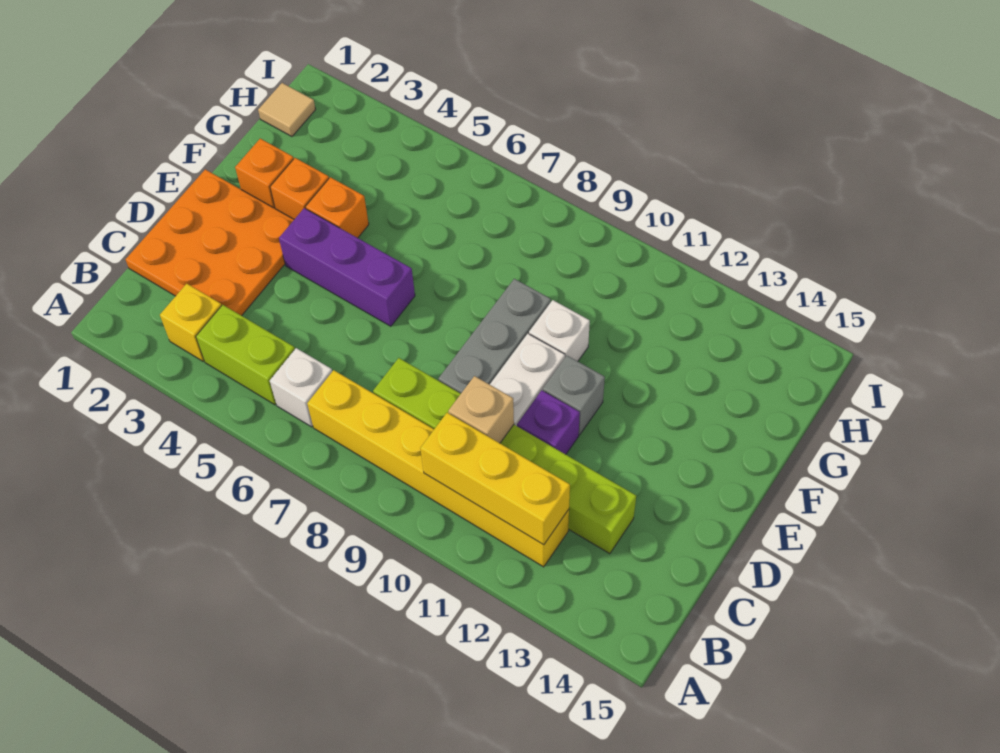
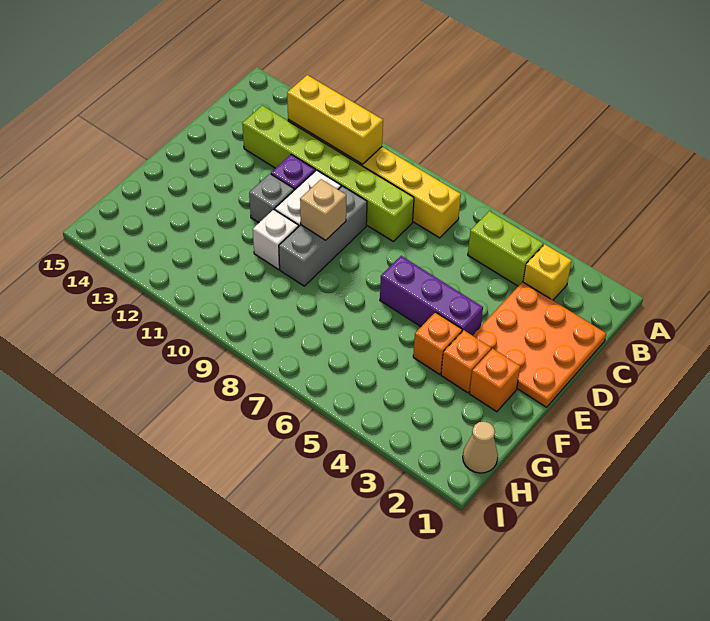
white 1x1 brick [270,348,332,427] -> none
tan 1x1 brick [448,376,514,443] -> tan 1x1 brick moved to [300,179,346,240]
tan 1x1 tile [258,83,316,137] -> tan 1x1 cone [463,422,498,473]

